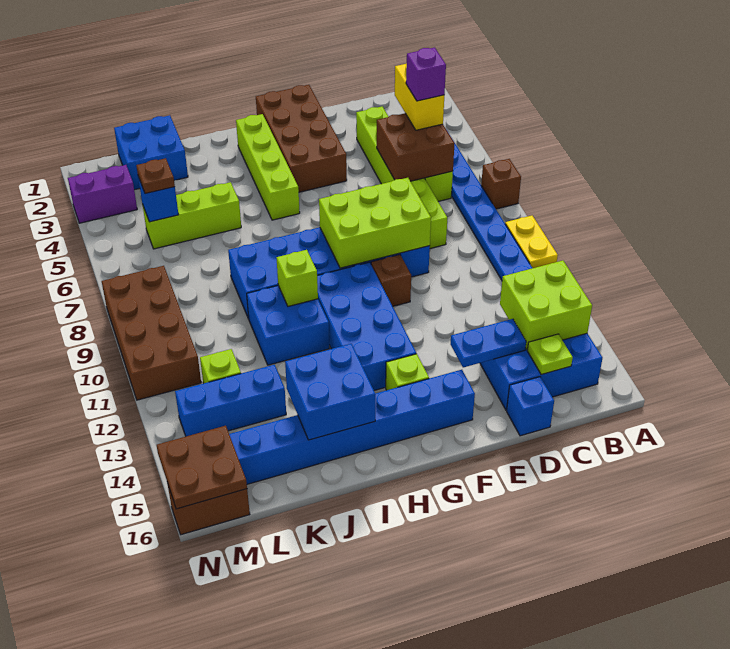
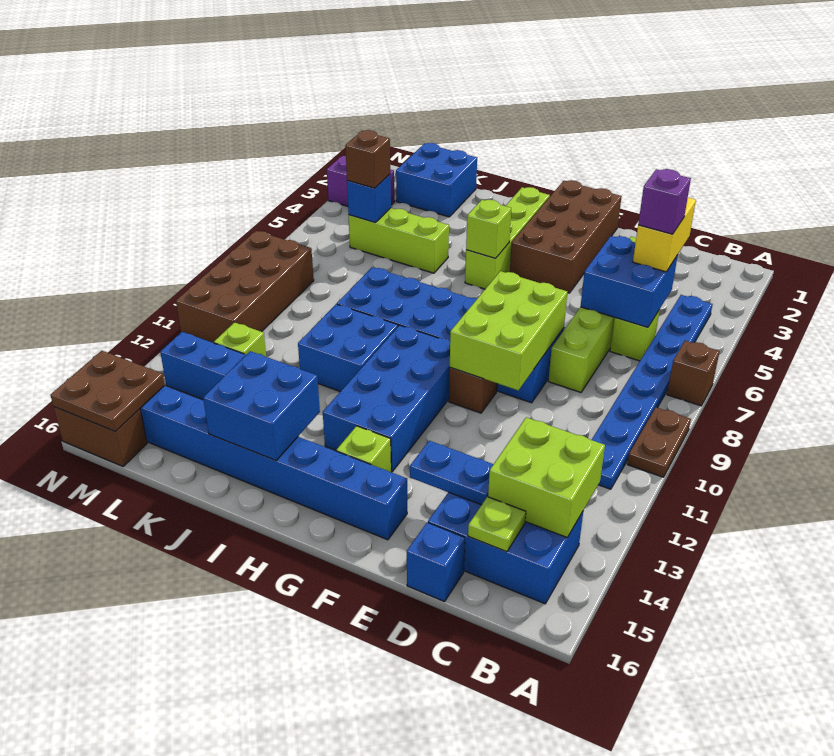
yellow 1x2 plate [505,216,558,268] -> brown 1x2 plate [627,407,691,477]
brown 2x2 brick [377,113,455,181] -> blue 2x2 brick [581,236,678,327]
lime 2x3 brick [319,178,431,268] -> lime 2x3 brick turned to [450,271,568,391]
lime 1x1 brick [277,250,318,306] -> lime 1x1 brick moved to [466,200,511,258]
brown 1x1 plate [136,158,175,194] -> brown 1x1 brick [345,130,390,188]

